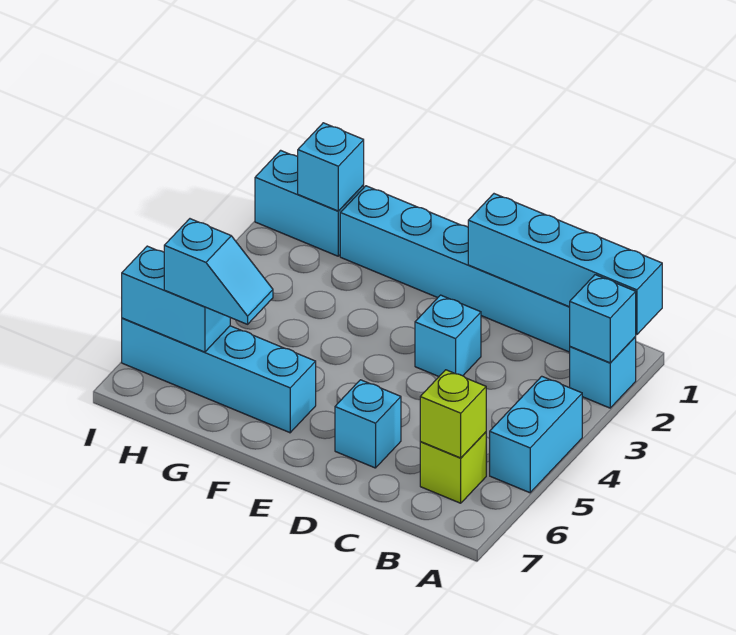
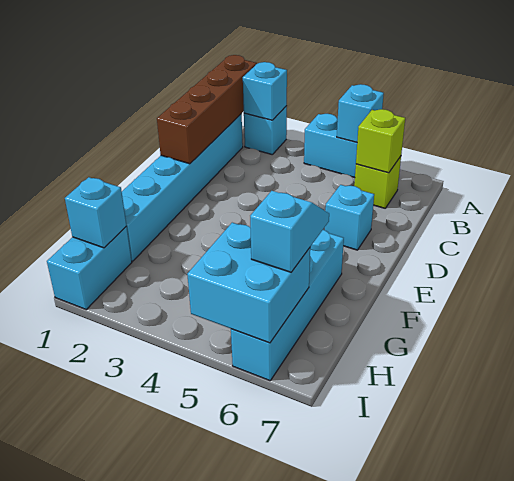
cyan 1x4 brick [468,194,662,335] -> brown 1x4 brick [157,55,257,164]
cyan 1x1 brick [415,295,481,376] -> cyan 1x1 brick moved to [337,84,384,142]
cyan 1x2 brick [122,246,230,352] -> cyan 2x2 brick [187,223,310,343]

